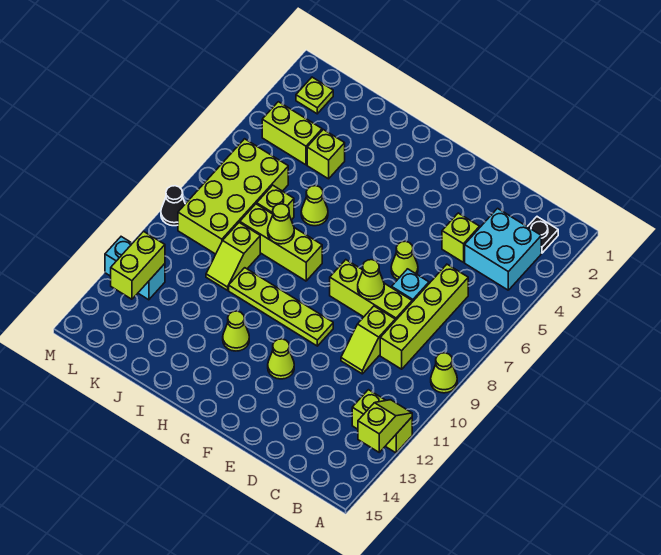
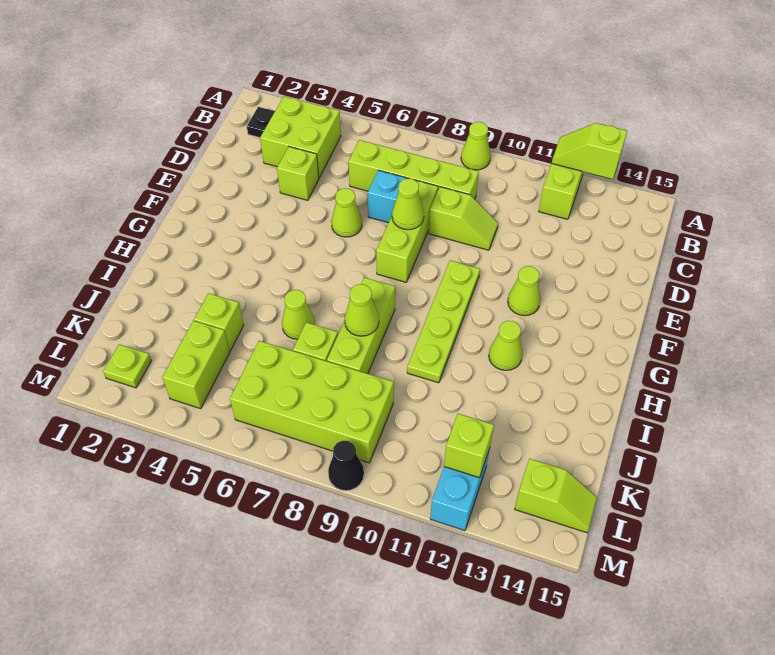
cyan 2x2 brick [465,208,541,290] -> lime 2x2 brick [260,96,341,178]
lime 1x2 slope [206,222,260,290] -> lime 1x2 slope moved to [515,459,597,533]
lime 1x2 brick [111,231,165,299] -> lime 1x1 brick [444,414,494,478]

